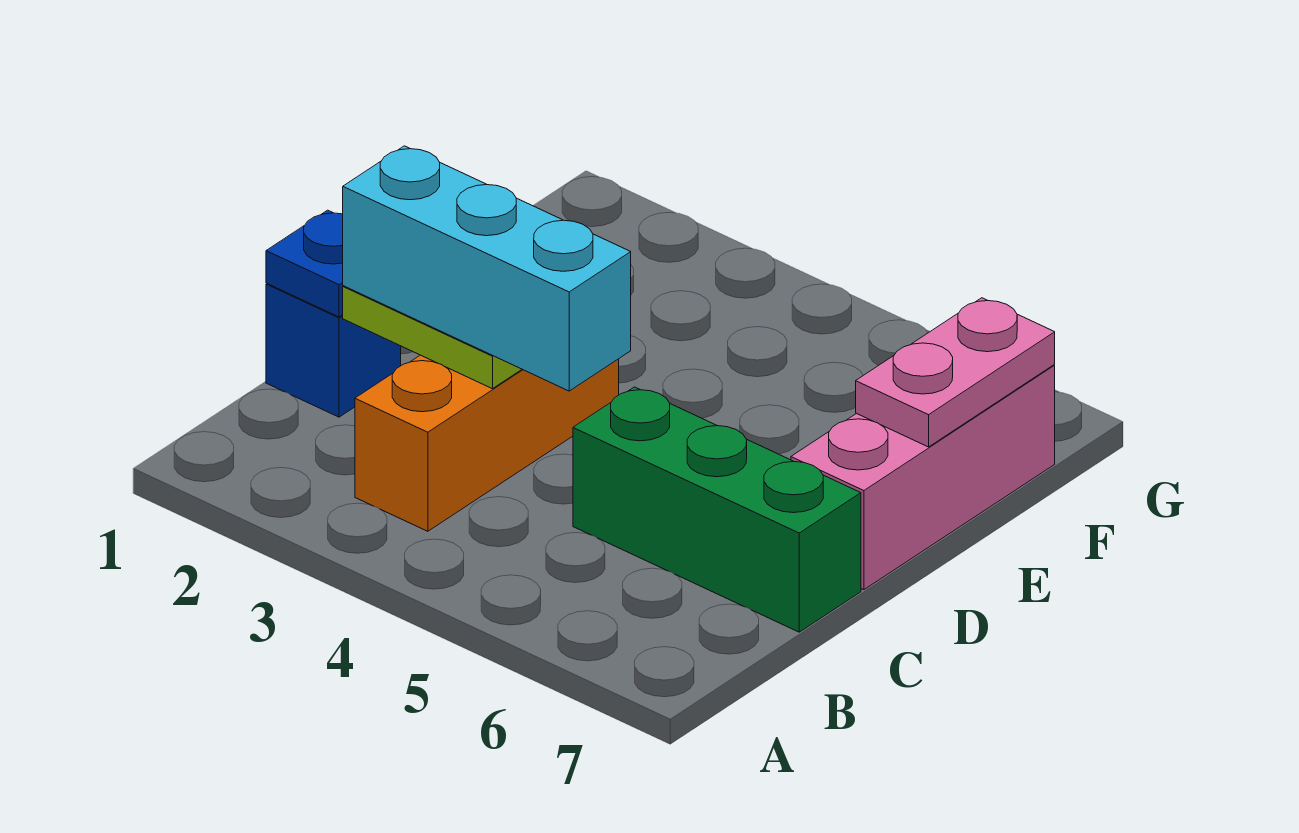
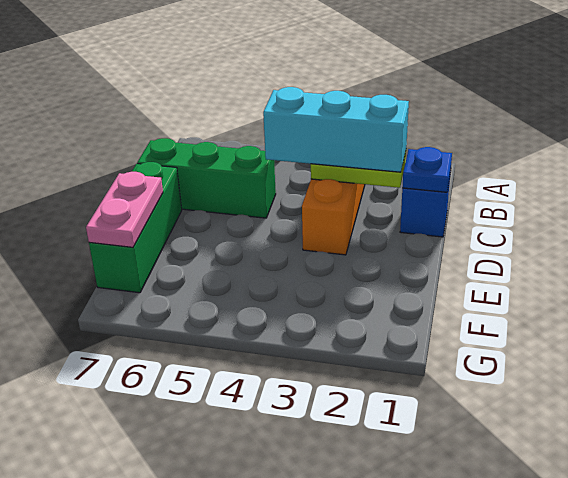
pink 1x3 brick [791,365,1055,590] -> green 1x3 brick [89,162,182,293]

